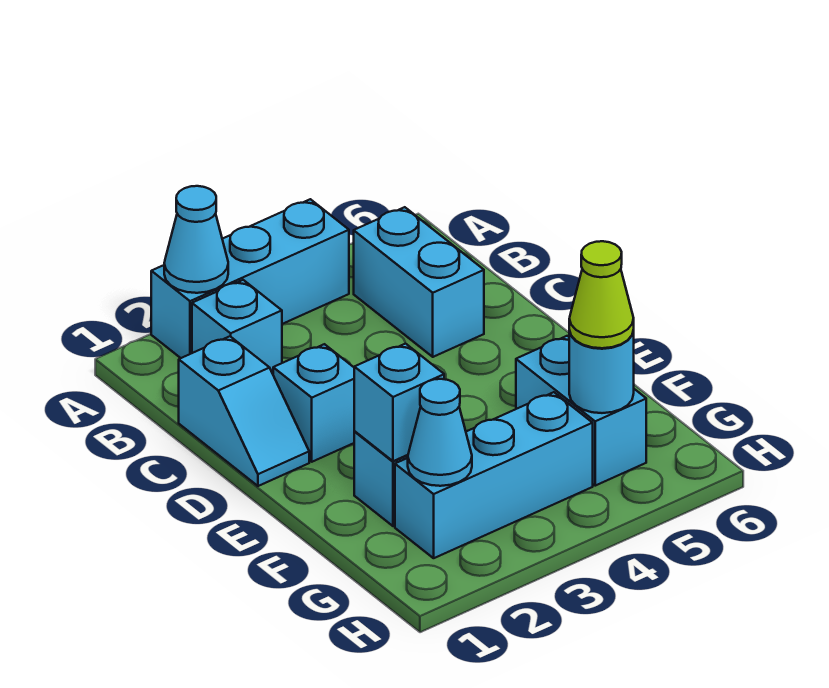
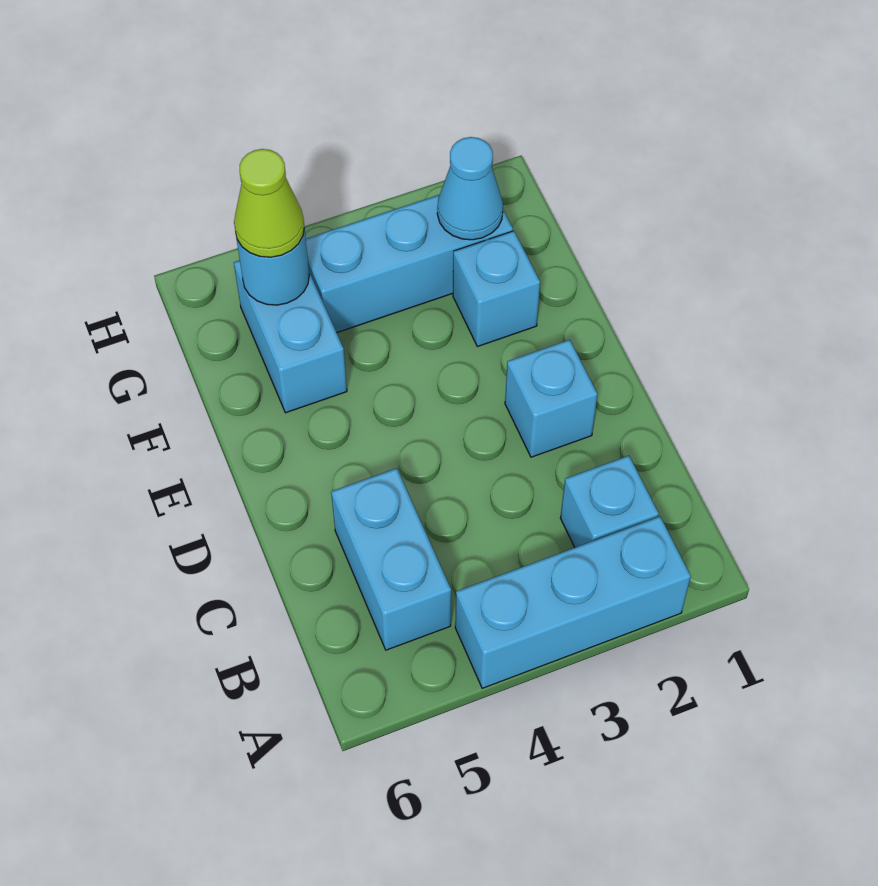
cyan 1x1 cone [164,186,228,293] -> none
cyan 1x2 slope [179,336,309,486] -> none
cyan 1x1 brick [354,344,444,461] -> none

